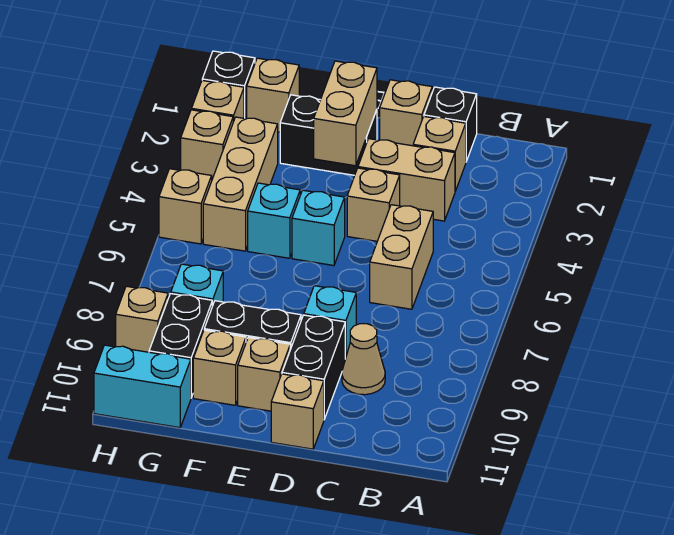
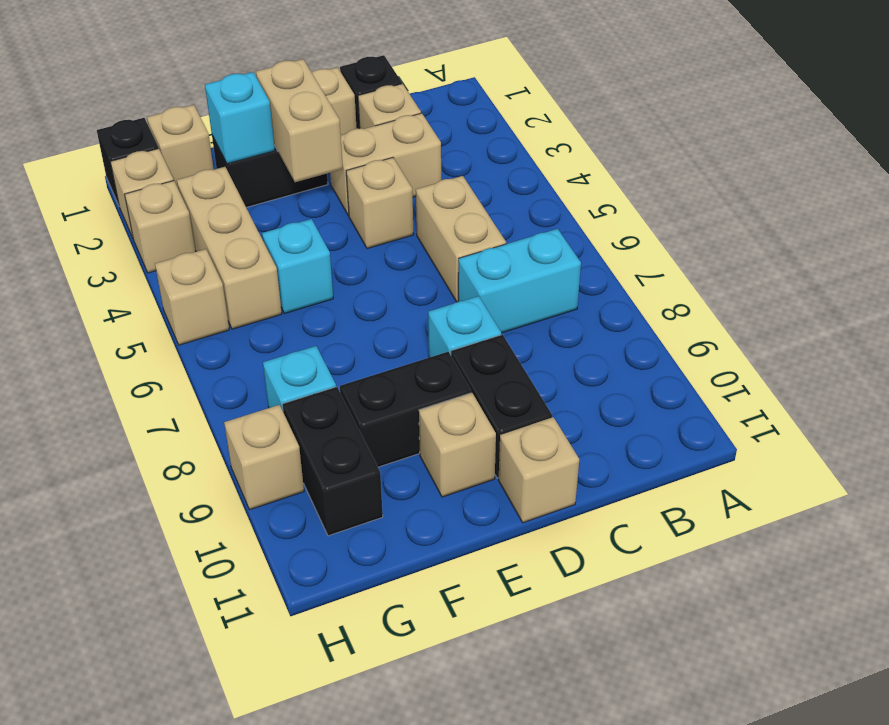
tan 1x1 cone [342,324,385,395] -> none
cyan 1x1 brick [292,190,345,266] -> cyan 1x1 brick moved to [205,72,275,164]
tan 1x1 brick [193,330,246,405] -> none
cyan 1x2 brick [94,345,191,428] -> cyan 1x2 brick moved to [458,229,581,333]

